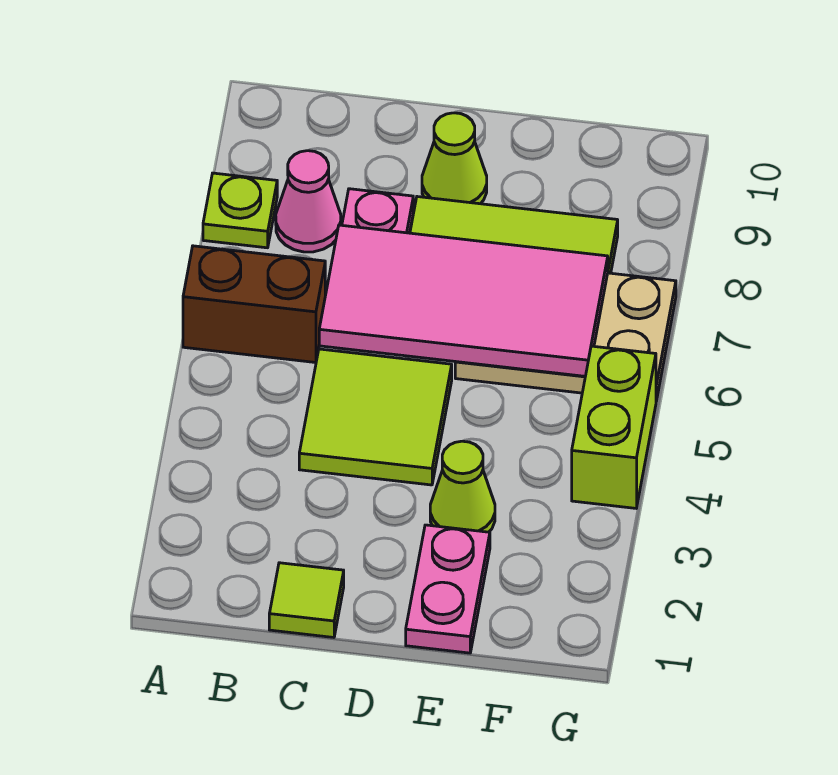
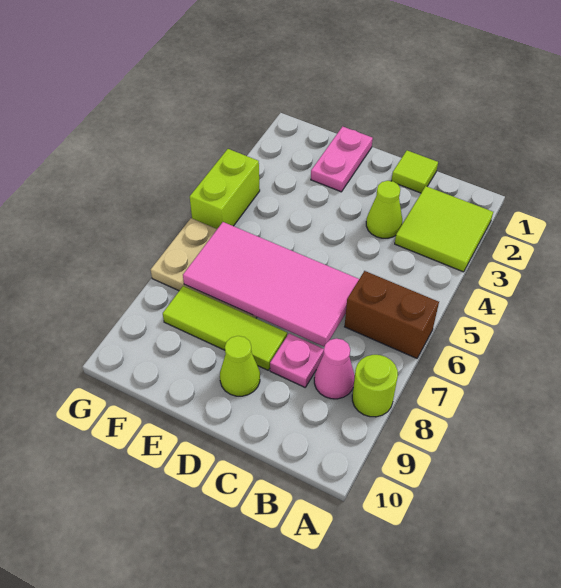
lime 1x1 plate [203,173,277,248] -> lime 1x1 round brick [352,355,398,417]
lime 2x2 tile [299,349,452,485] -> lime 2x2 tile moved to [395,186,493,272]
lime 1x1 cone [430,441,495,532] -> lime 1x1 cone moved to [366,181,402,238]

